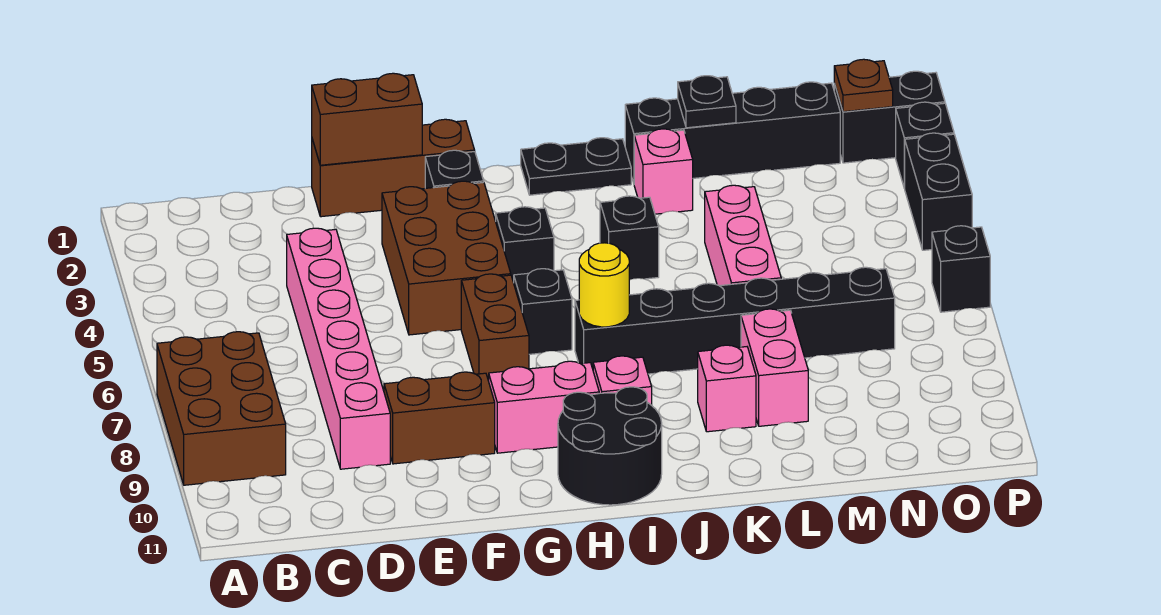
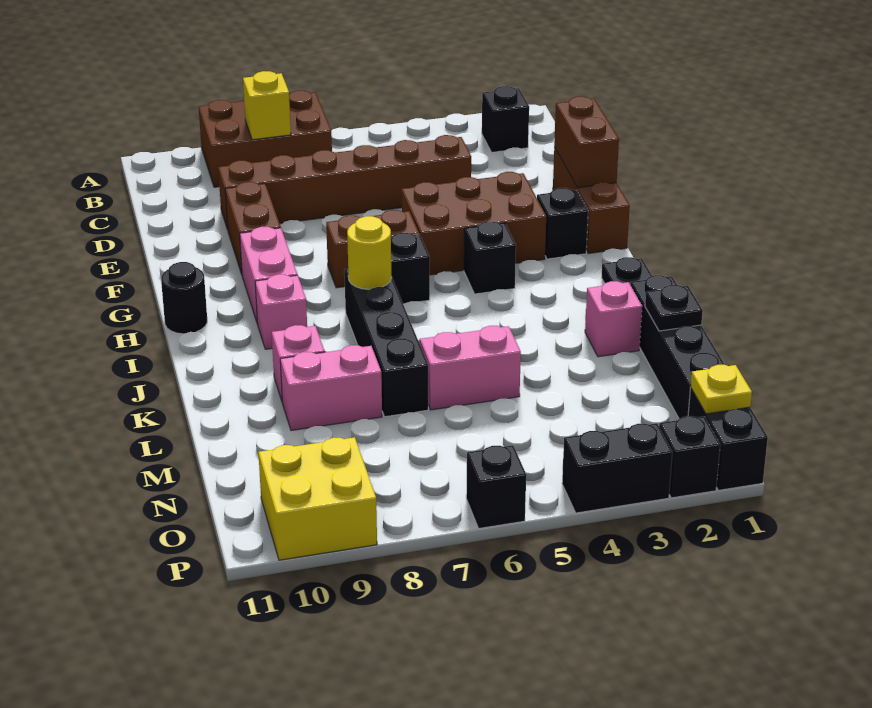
none -> yellow 1x1 brick [243,71,291,140]
pink 1x6 brick [287,228,390,469] -> brown 1x6 brick [218,135,471,229]
black 2x2 round brick [558,387,662,505] -> black 1x1 round brick [161,262,207,334]
black 1x6 brick [575,267,895,374] -> black 1x4 brick [344,269,428,417]
black 1x1 brick [600,196,659,280] -> black 1x1 brick moved to [482,86,529,152]
pink 1x3 brick [705,185,781,286] -> pink 1x2 brick [420,326,521,410]
brown 1x1 plate [834,59,893,112] -> yellow 1x1 plate [691,365,752,414]
none -> yellow 2x2 brick [258,437,377,560]

